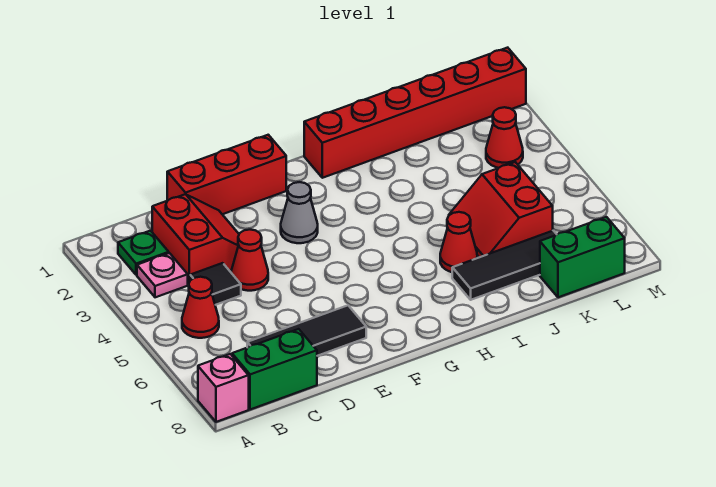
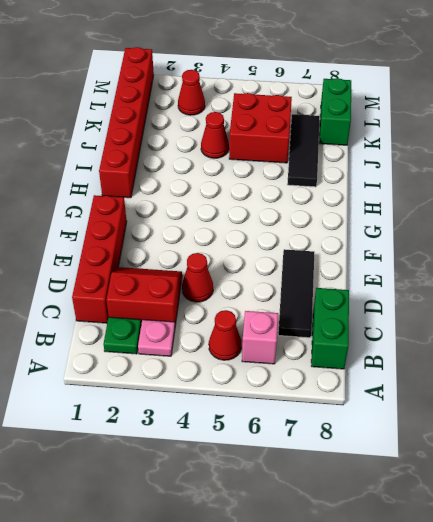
pink 1x1 brick [198,354,249,422] -> pink 1x1 brick moved to [242,311,278,364]
black 1x1 tile [190,263,241,305] -> none
red 1x3 brick [167,135,286,214] -> red 1x4 brick [72,195,127,323]
grey 1x1 cone [281,182,318,243] -> none
red 1x1 cone [440,212,477,272] -> red 1x1 cone moved to [201,112,229,158]
red 2x2 slope [449,162,553,257] -> red 2x2 brick [229,93,292,163]

